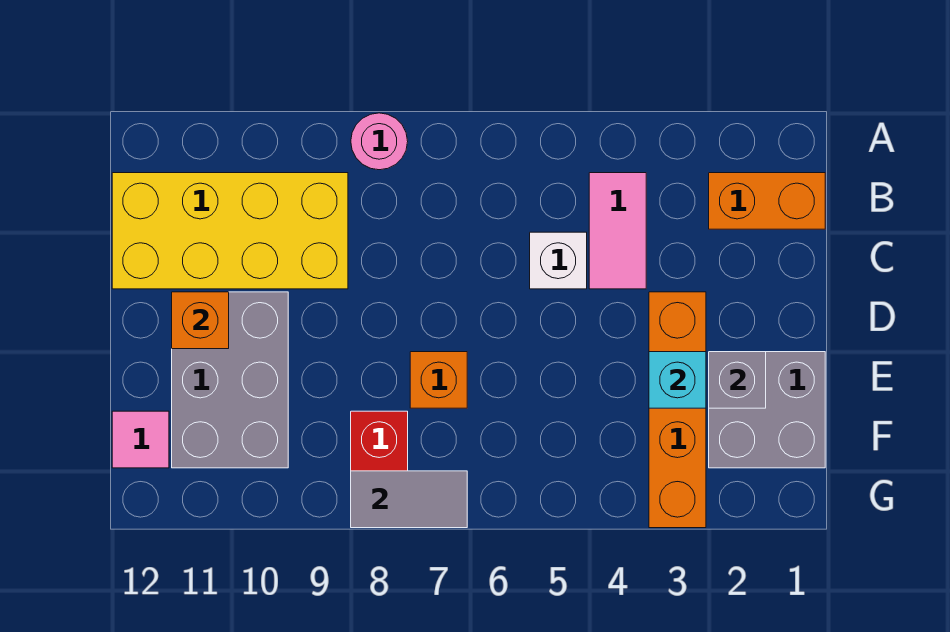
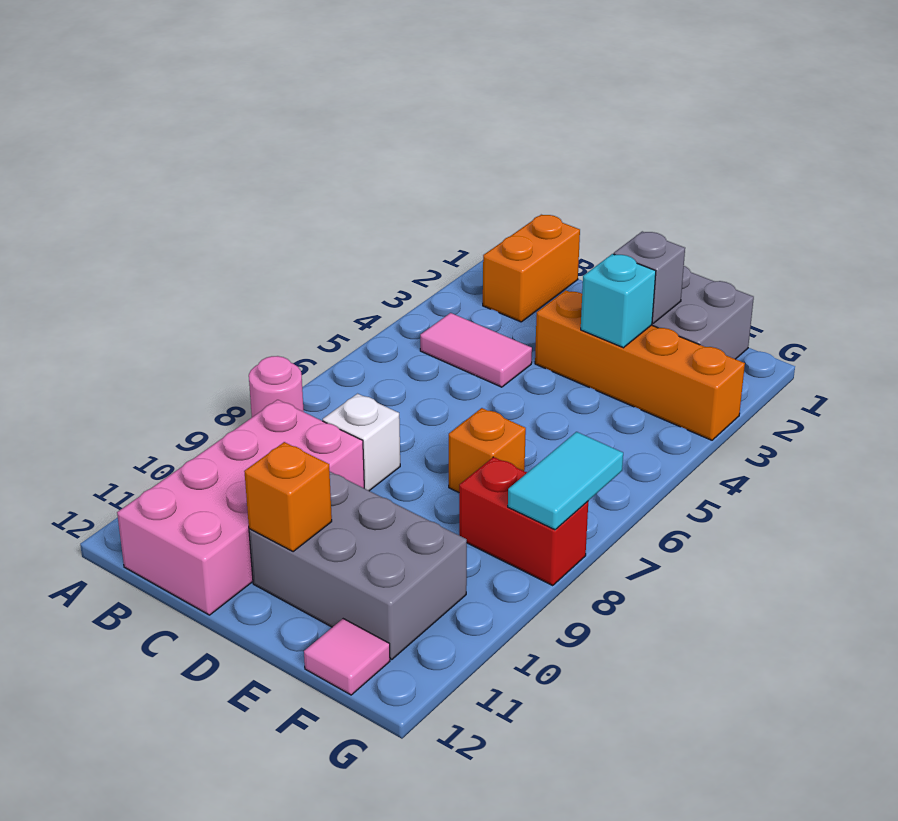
yellow 2x4 brick [112,173,348,289] -> pink 2x4 brick [117,400,364,615]
white 1x1 brick [530,232,587,289] -> white 1x1 brick moved to [323,394,400,491]
grey 1x2 tile [351,471,467,528] -> cyan 1x2 tile [508,432,623,530]

